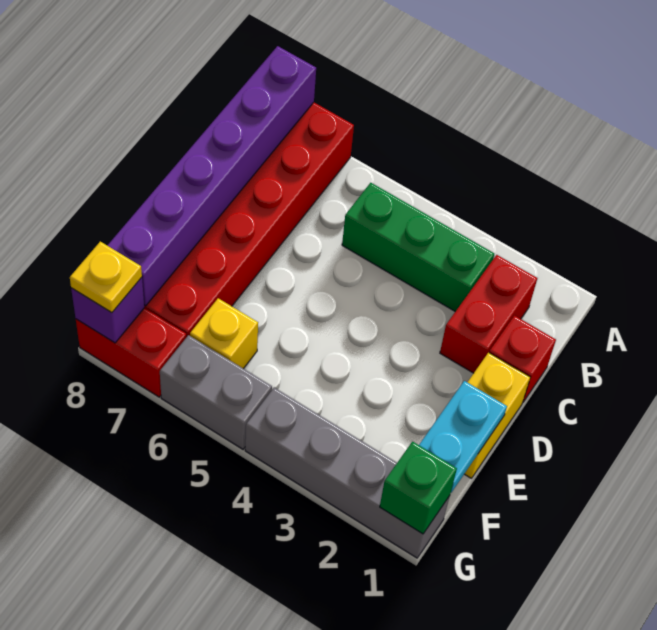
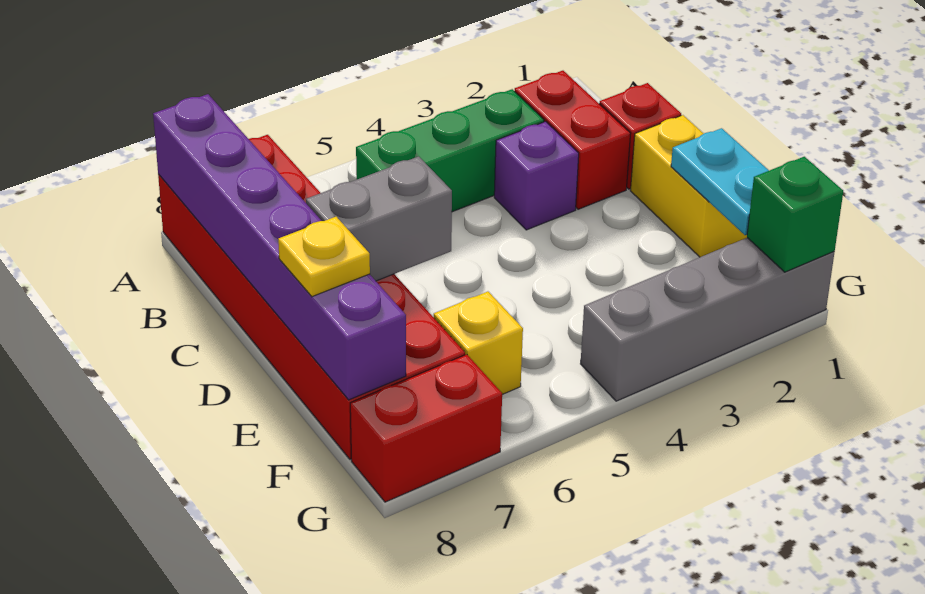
grey 1x2 brick [160,335,272,449] -> grey 1x2 brick moved to [306,156,452,281]
purple 1x1 brick [71,277,144,343] -> purple 1x1 brick moved to [494,122,579,230]
yellow 1x1 plate [70,242,142,313] -> yellow 1x1 plate moved to [278,217,370,297]

